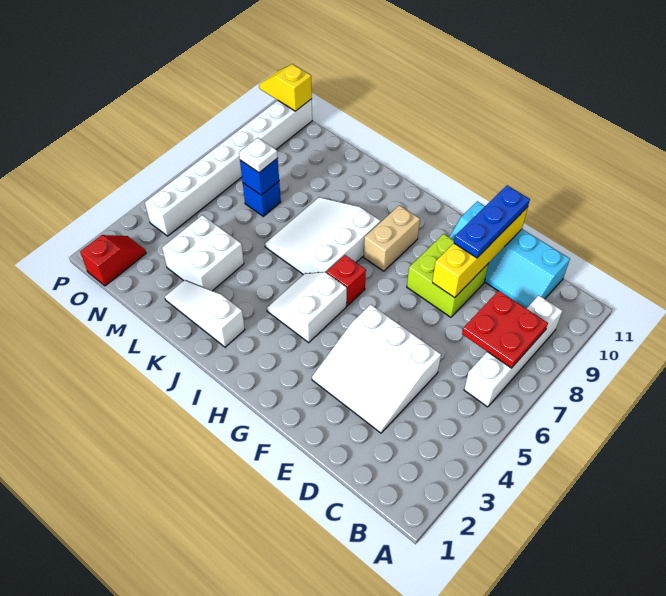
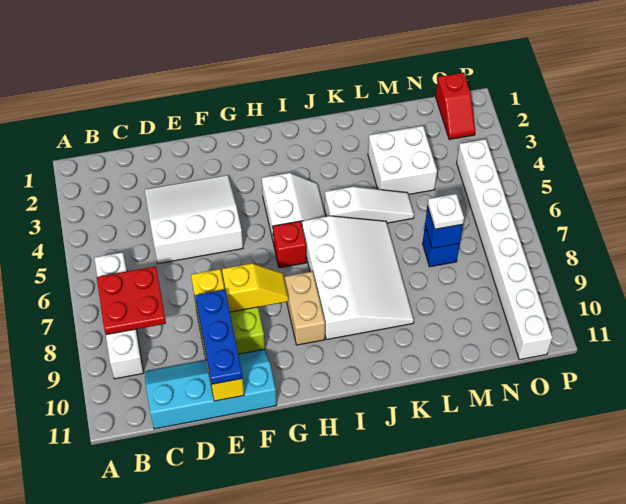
white 3x3 slope [265,197,381,275] -> white 3x4 slope [302,216,414,340]
white 1x3 slope [165,280,245,347] -> white 1x3 slope moved to [325,187,414,223]
yellow 1x2 slope [259,64,312,111] -> yellow 1x2 slope moved to [222,263,288,312]

